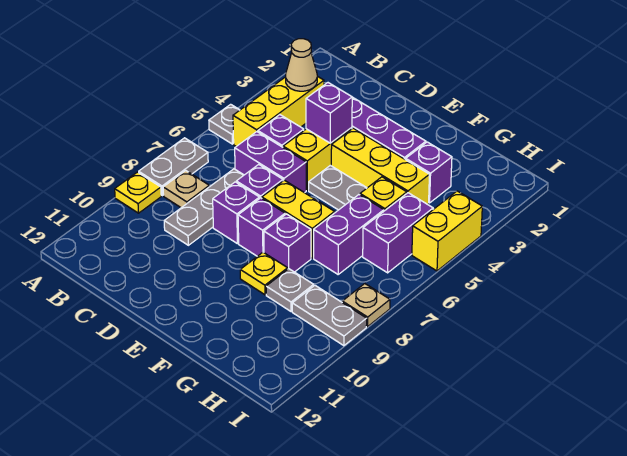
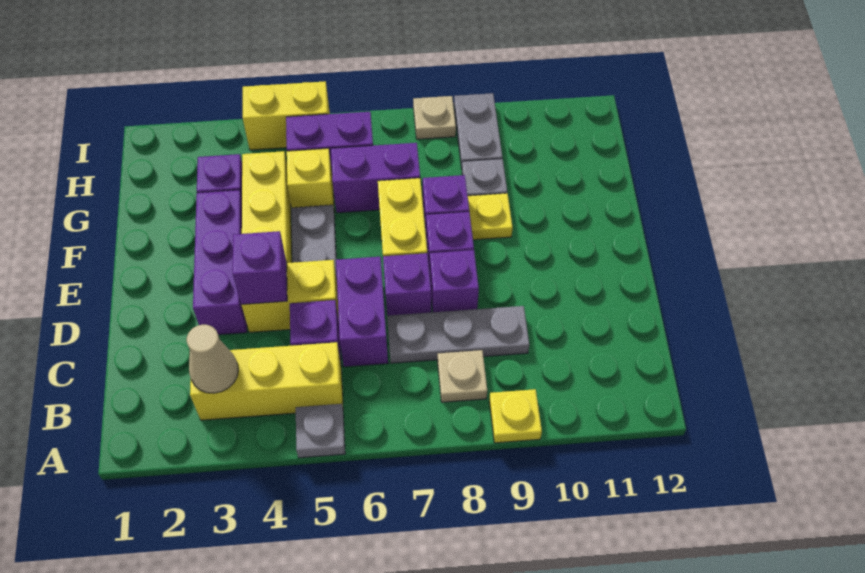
grey 1x2 plate [139,138,208,196] -> none

